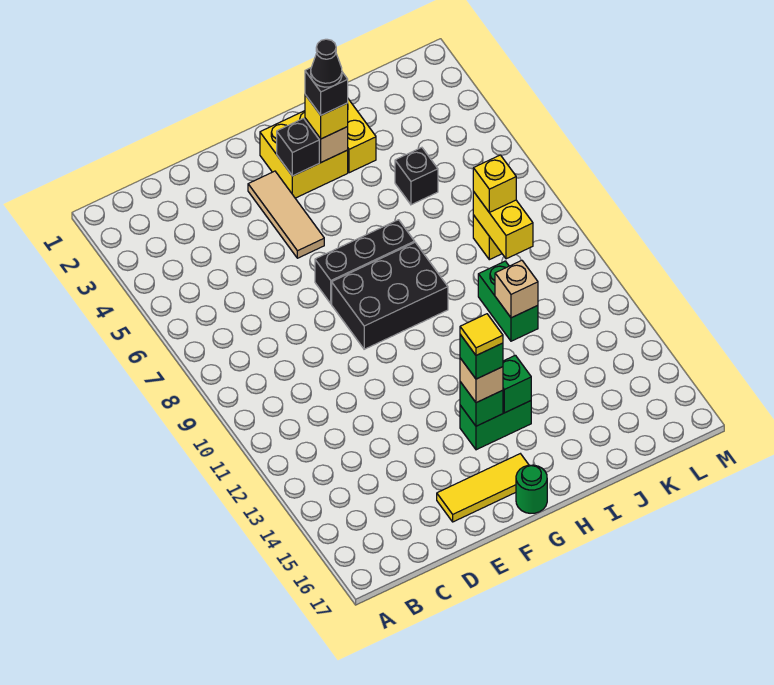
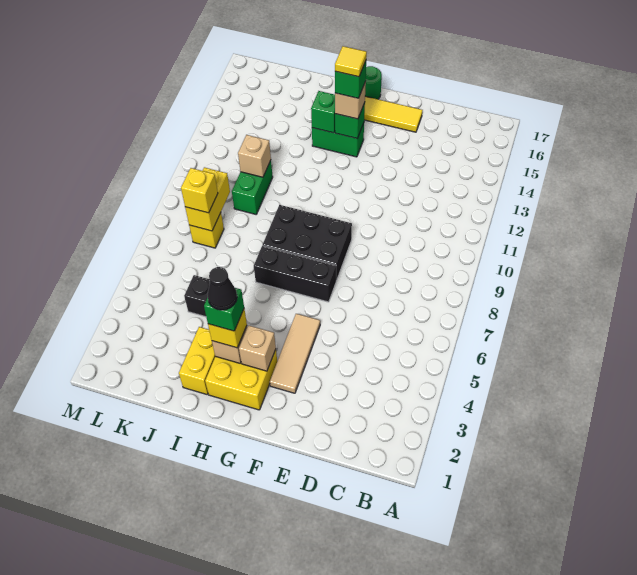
black 1x1 brick [277,118,319,176] -> tan 1x1 brick [239,325,276,371]
black 1x1 brick [305,68,348,115] -> green 1x1 brick [204,288,244,331]

